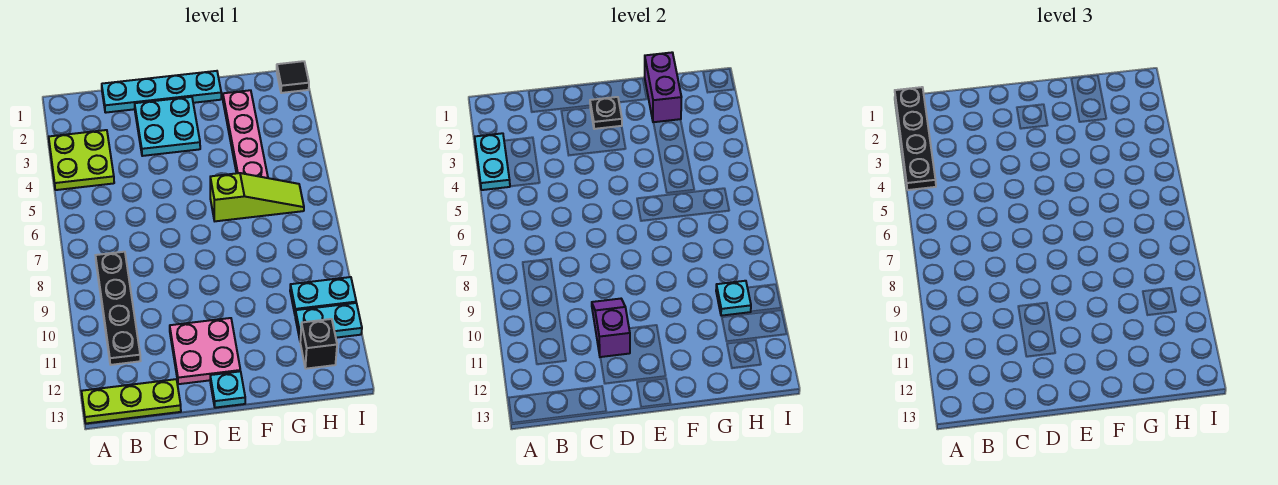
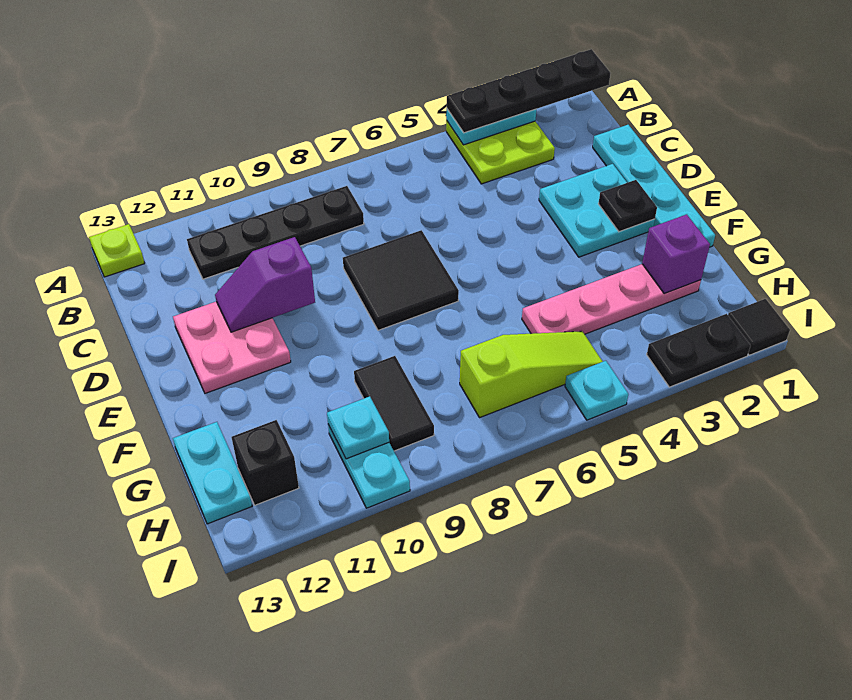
lime 1x3 plate [82,379,181,423] -> lime 1x1 plate [89,224,145,277]
none -> black 2x2 tile [343,230,459,330]
purple 1x2 slope [592,299,630,357] -> purple 1x2 slope turned to [215,237,315,332]
cyan 1x1 plate [210,371,245,408] -> cyan 1x1 plate moved to [565,361,628,420]
lime 1x3 slope [210,173,304,221] -> lime 1x3 slope turned to [460,331,603,418]
purple 1x2 brick [645,53,681,122] -> purple 1x1 brick [642,214,710,294]
none -> black 1x2 tile [354,356,434,451]
cyan 1x2 plate [295,303,362,341] -> cyan 1x2 plate moved to [173,422,252,524]
none -> black 1x2 plate [647,314,751,387]

